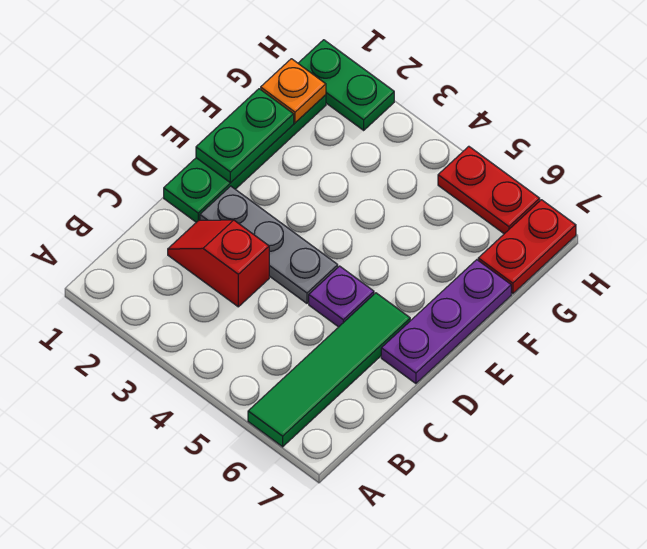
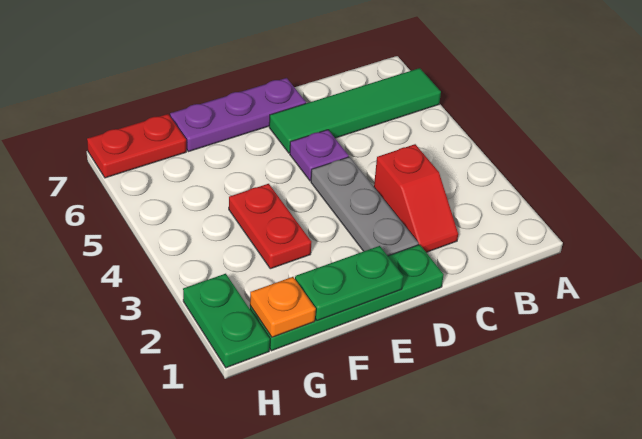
red 1x2 plate [438,146,540,234] -> red 1x2 plate moved to [229,184,311,269]

